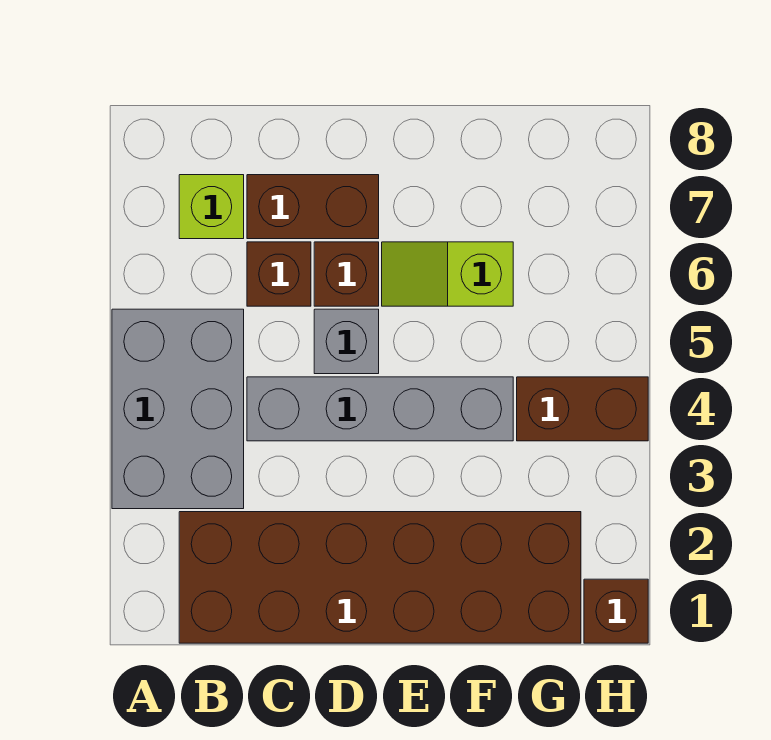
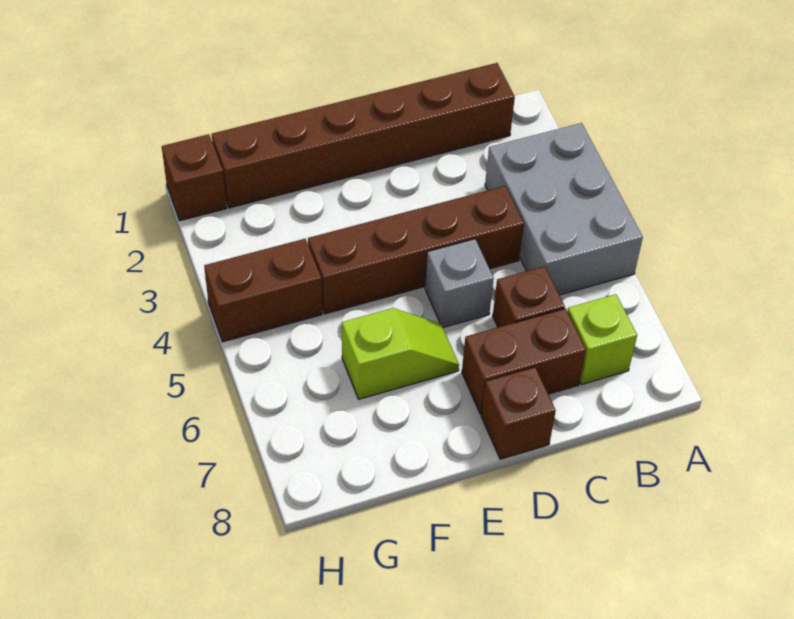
brown 2x6 brick [179,512,581,643] -> brown 1x6 brick [212,63,515,208]
grey 1x4 brick [247,377,513,441] -> brown 1x4 brick [308,186,524,314]
brown 1x1 brick [314,242,379,306] -> brown 1x1 brick moved to [481,367,556,459]

